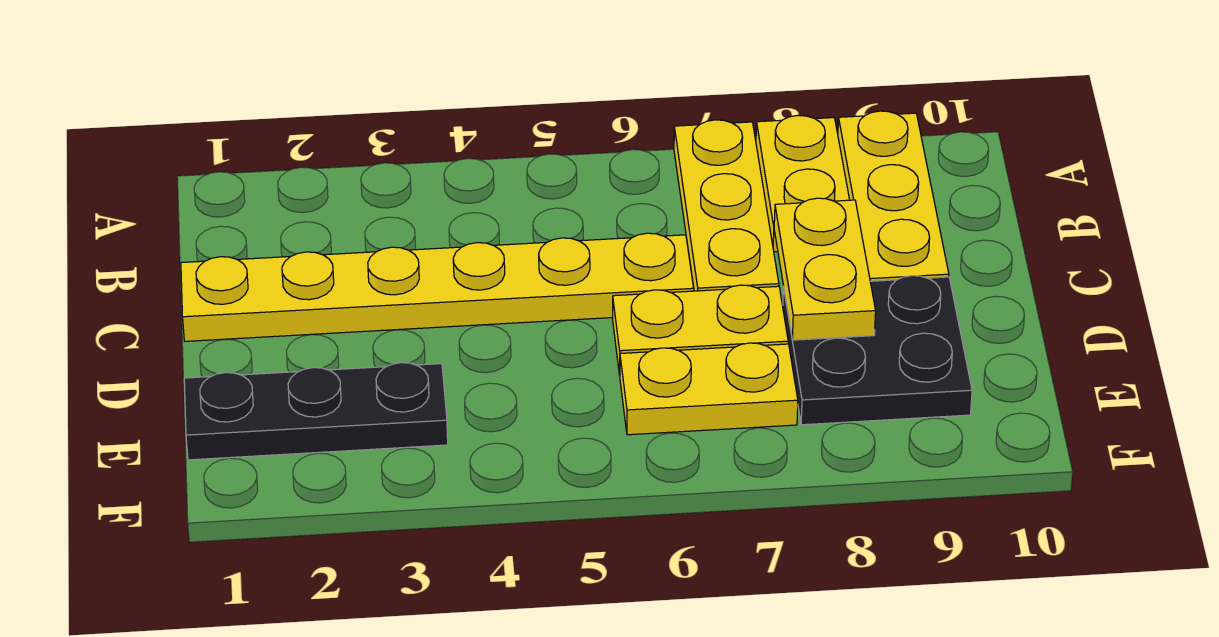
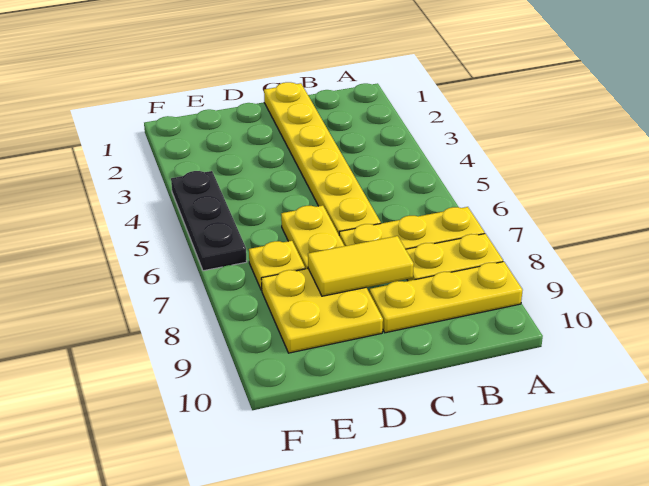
yellow 1x2 plate [774,198,876,340] -> yellow 1x2 tile [308,236,414,296]
black 2x2 plate [783,276,972,425] -> yellow 2x2 plate [261,269,383,353]
black 1x3 plate [184,363,448,460] -> black 1x3 plate moved to [171,171,247,271]
yellow 1x2 plate [620,343,798,435] -> yellow 1x1 plate [249,241,305,291]

